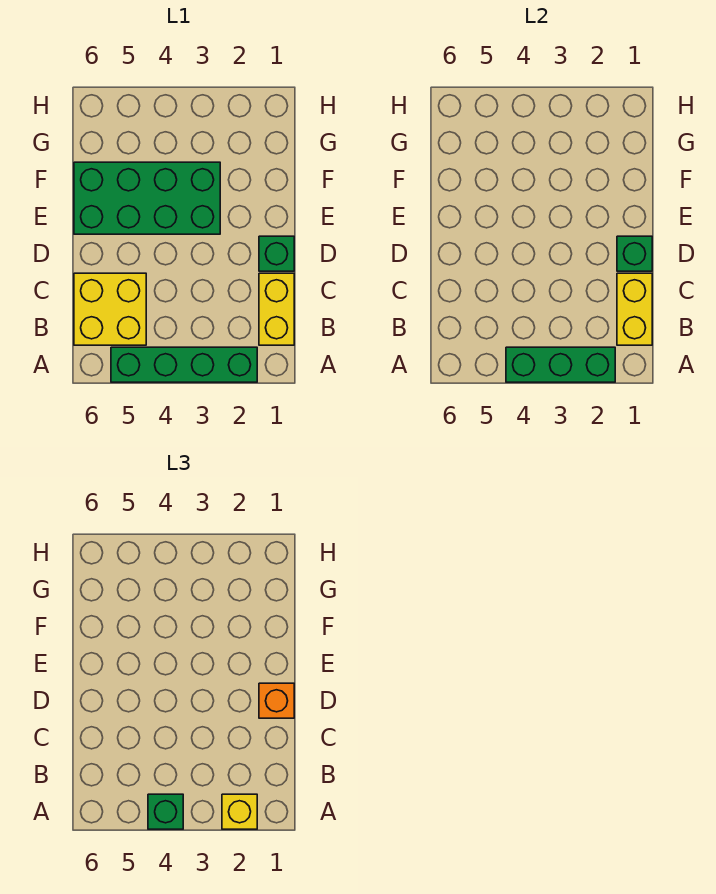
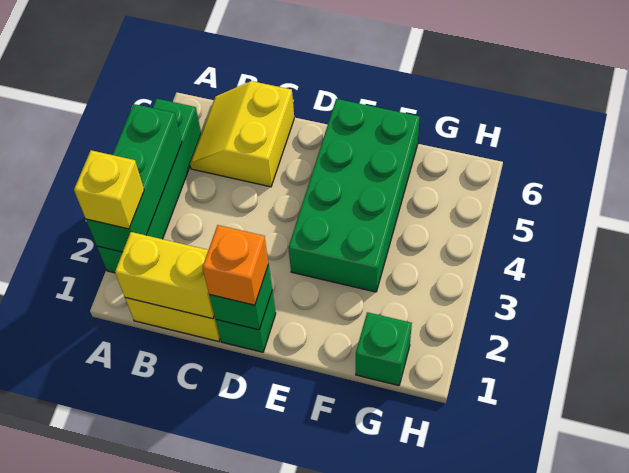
green 1x1 brick [148,794,183,829] -> green 1x1 brick moved to [356,312,412,386]
yellow 2x2 brick [74,273,146,345] -> yellow 2x2 slope [190,81,294,187]

